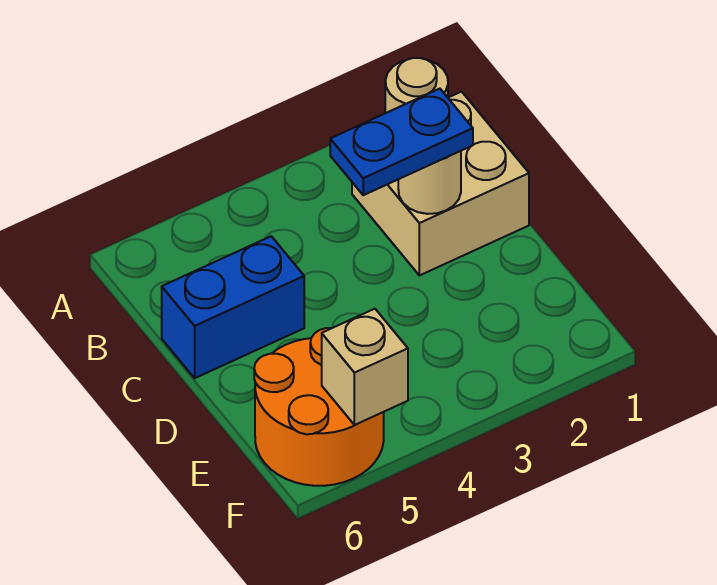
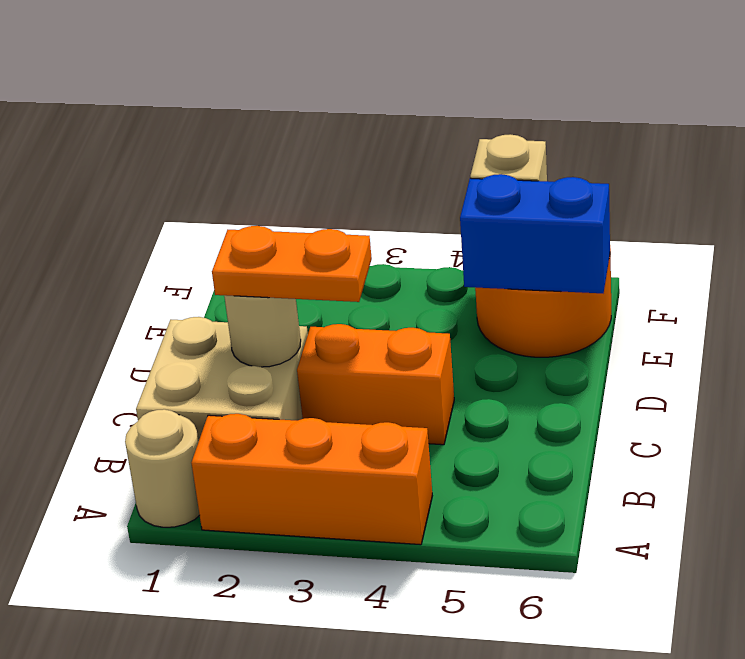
none -> orange 1x3 brick [191,414,432,545]
blue 1x2 plate [330,89,473,195] -> orange 1x2 plate [212,226,372,302]
none -> orange 1x2 brick [297,324,454,445]
blue 1x2 brick [162,236,304,378] -> blue 1x2 brick moved to [460,174,610,293]

